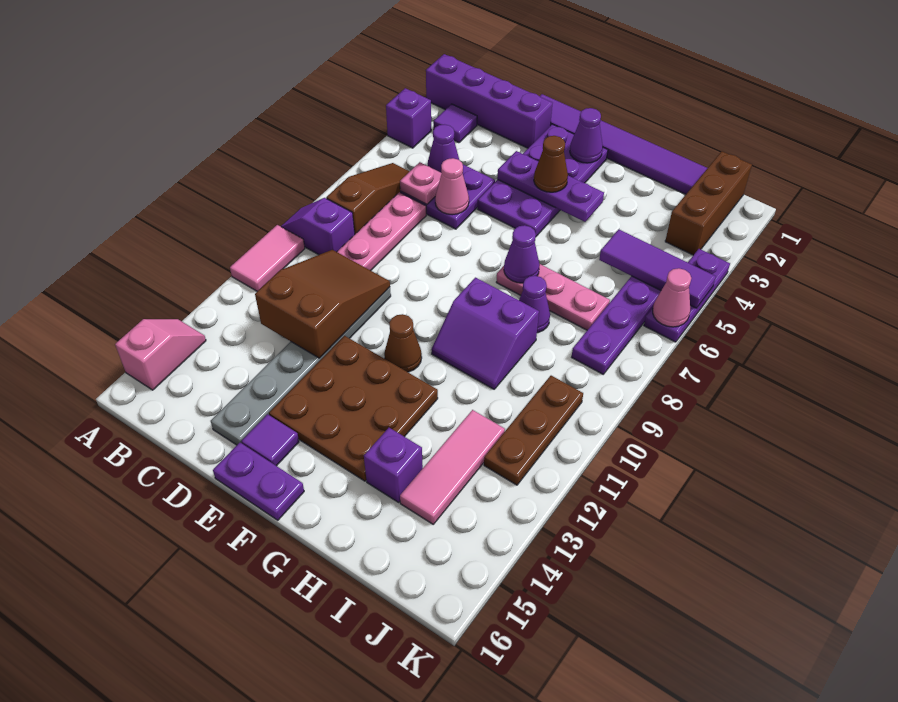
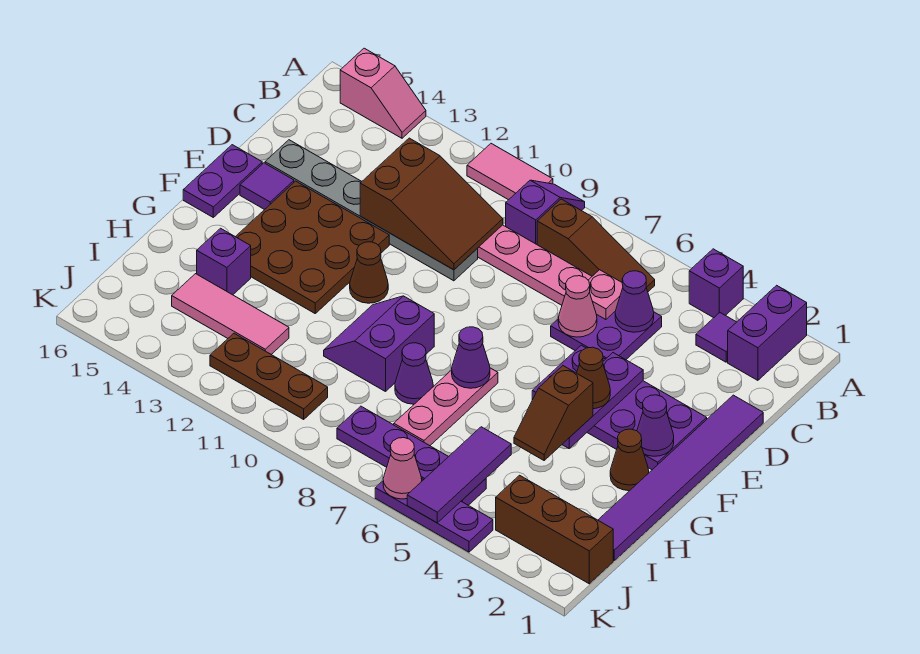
purple 1x4 brick [426,54,552,148] -> purple 1x2 brick [728,285,807,380]
none -> brown 1x1 cone [610,429,649,491]
none -> brown 1x2 slope [514,366,593,460]

